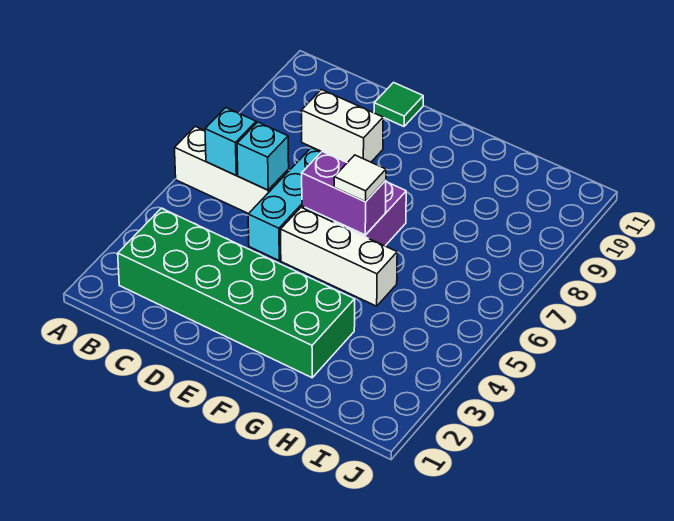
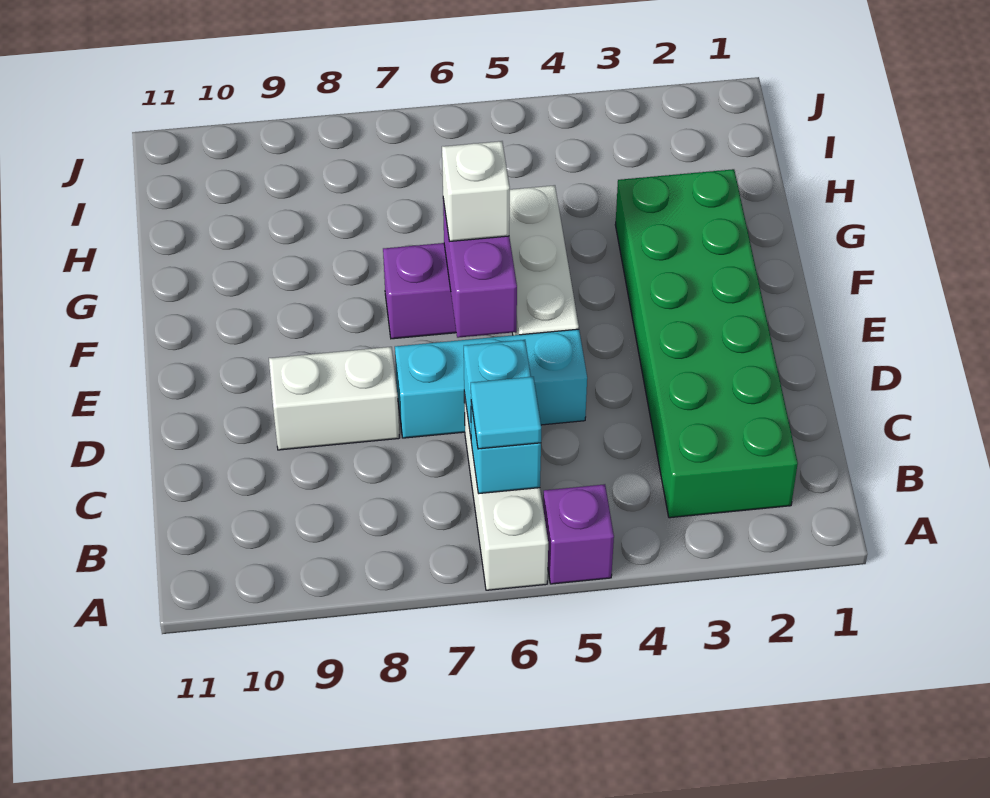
none -> purple 1x1 brick [543,484,614,584]
none -> cyan 1x1 tile [471,377,541,449]
white 1x2 brick [301,90,383,163] -> white 1x2 brick turned to [269,347,400,450]
green 1x1 tile [374,83,423,126] -> none
white 1x1 tile [334,155,386,202] -> white 1x1 brick [442,141,510,242]

